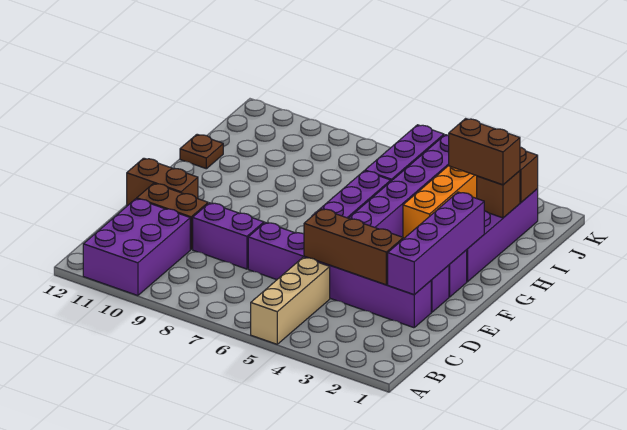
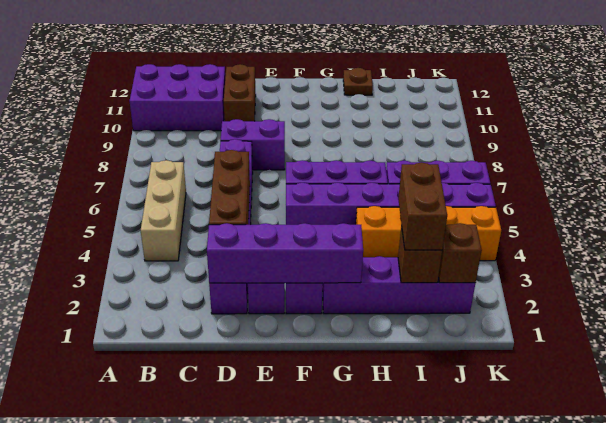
tan 1x3 brick [251,257,330,344] -> tan 1x3 brick turned to [141,160,186,261]
purple 1x2 brick [193,203,264,269] -> purple 1x2 brick turned to [221,119,285,170]
brown 1x2 brick [127,158,198,206] -> none

